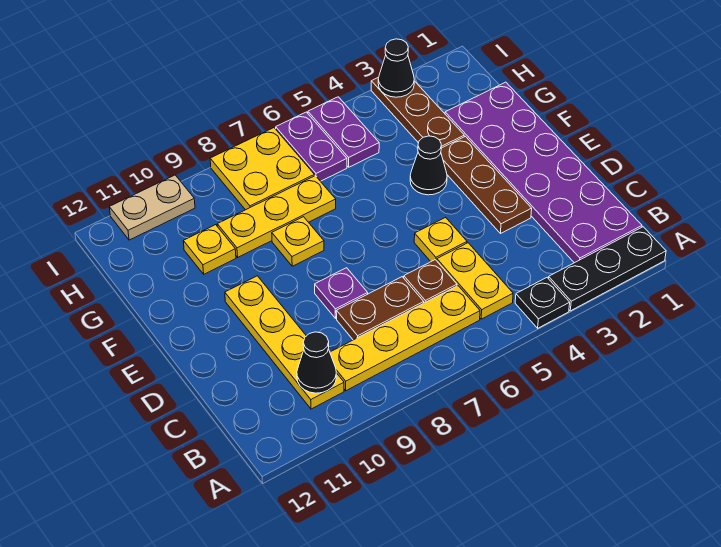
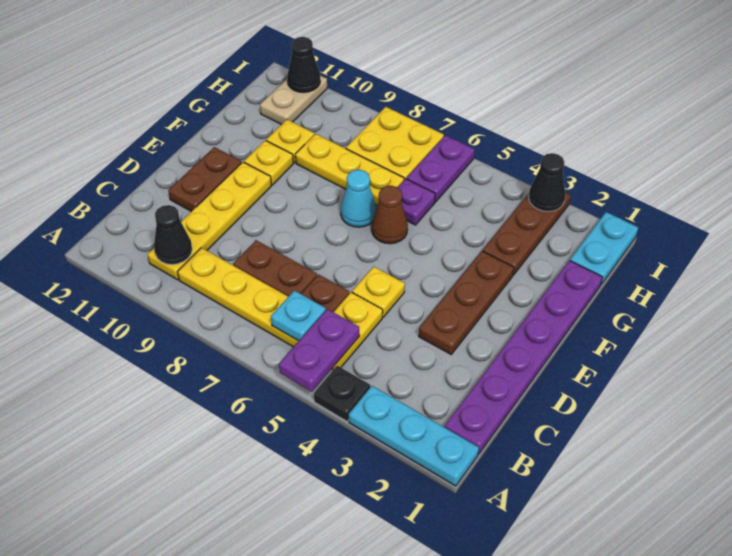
black 1x3 plate [548,227,666,311] -> cyan 1x3 plate [349,386,479,486]
purple 2x6 plate [445,82,642,263] -> purple 1x6 plate [445,260,602,454]
none -> cyan 1x1 plate [271,291,326,341]
purple 1x1 plate [315,268,368,318] -> purple 1x1 plate moved to [398,179,435,225]
none -> brown 1x2 plate [168,147,242,212]
black 1x1 cone [410,136,447,195] -> black 1x1 cone moved to [287,37,320,93]
none -> brown 1x1 cone [372,186,408,244]
none -> cyan 1x1 cone [341,170,376,227]
yellow 1x1 plate [272,217,324,266] -> yellow 1x1 plate moved to [244,140,293,185]
none -> cyan 1x2 plate [570,212,638,284]
purple 1x2 plate [308,97,379,167] -> purple 1x2 plate moved to [279,309,360,392]
tan 1x2 plate [109,175,195,240] -> tan 1x2 plate turned to [260,76,327,125]

